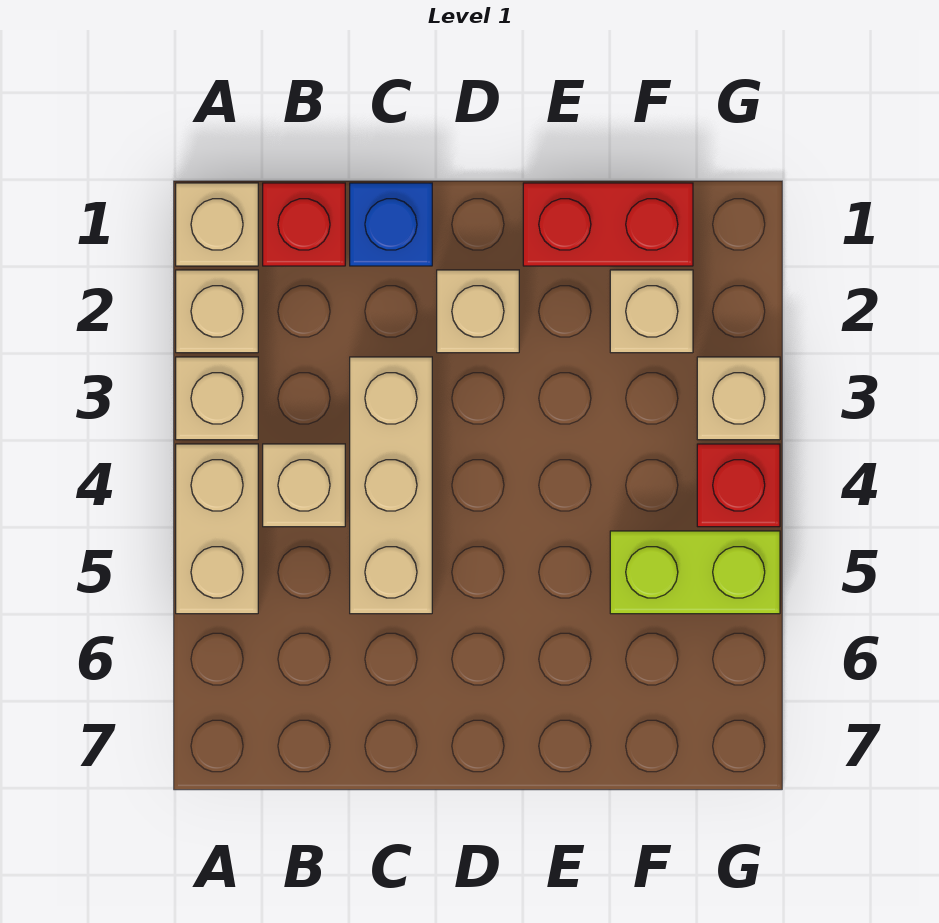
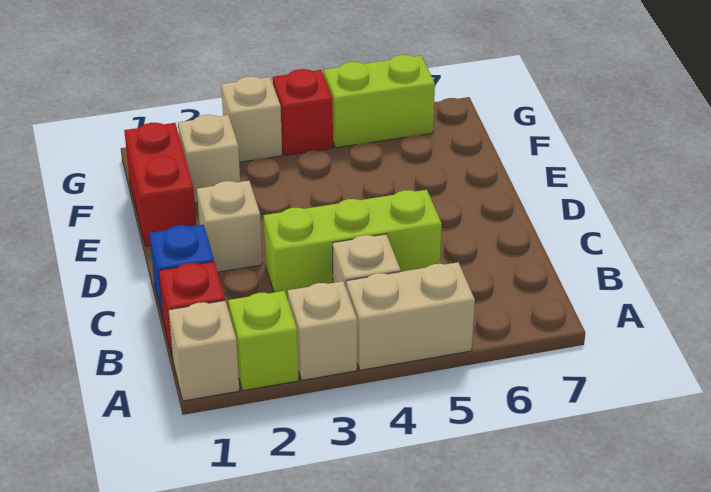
tan 1x1 brick [176,270,258,353] -> lime 1x1 brick [228,291,299,391]
tan 1x3 brick [350,357,432,614] -> lime 1x3 brick [263,190,442,299]
lime 1x2 brick [610,531,780,614] -> lime 1x2 brick turned to [324,55,435,148]

